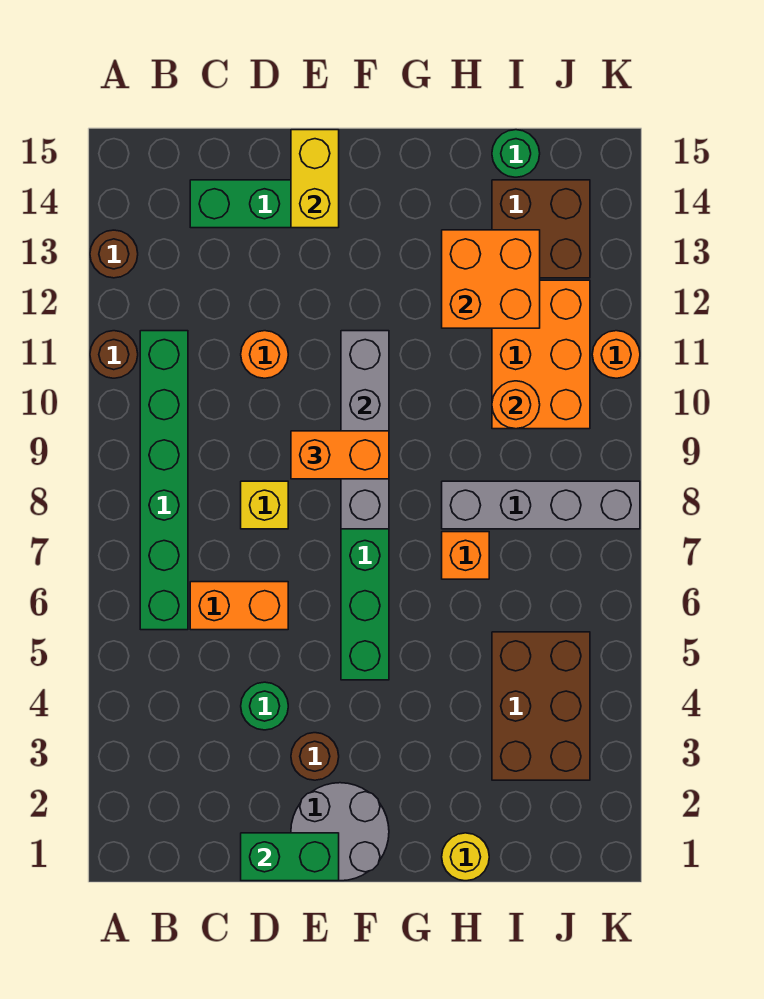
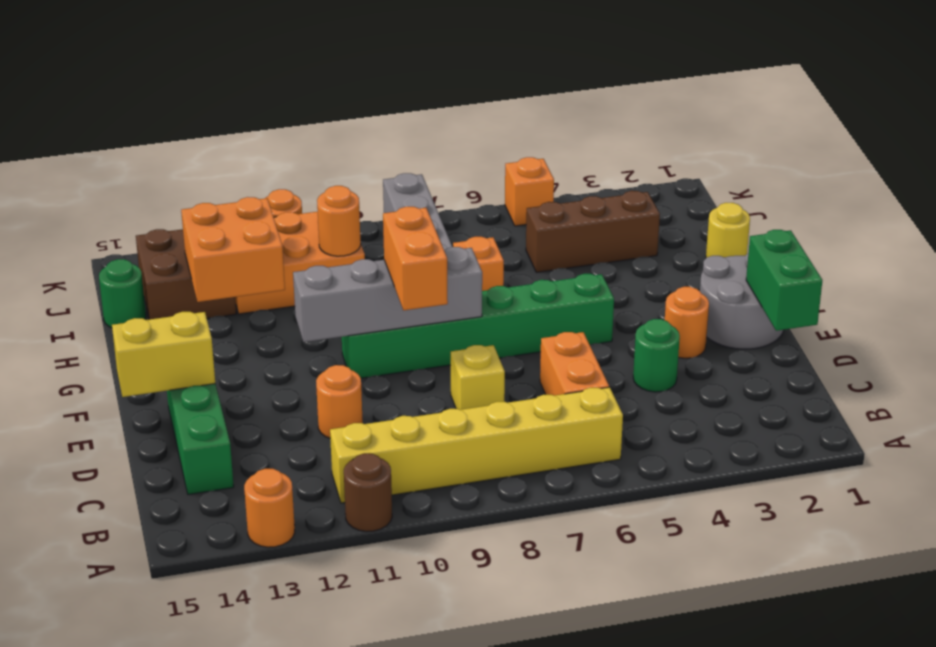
brown 1x1 round brick [90,230,138,278] -> orange 1x1 round brick [244,469,295,547]
green 1x6 brick [140,331,188,630] -> yellow 1x6 brick [330,387,623,503]
brown 1x1 round brick [291,733,339,780] -> orange 1x1 round brick [665,287,709,358]
brown 2x3 brick [492,632,590,780] -> brown 1x3 brick [526,191,660,272]
none -> orange 1x1 brick [505,157,554,226]

